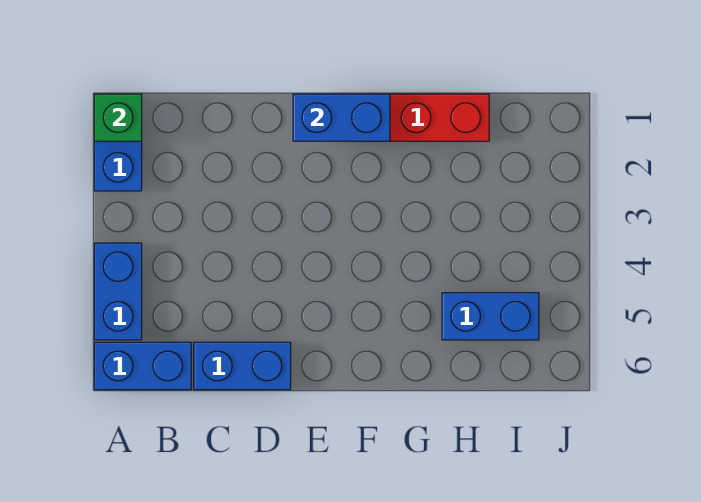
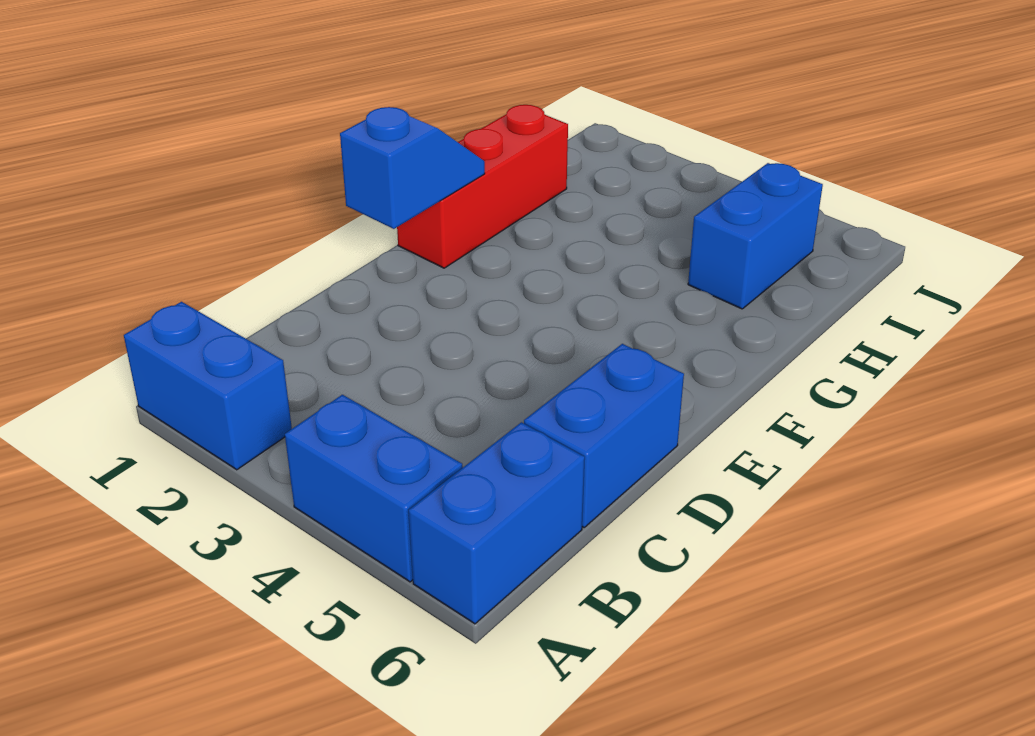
green 1x1 brick [94,94,142,141] -> none
blue 1x2 brick [293,94,390,141] -> blue 1x2 slope [340,107,485,229]

